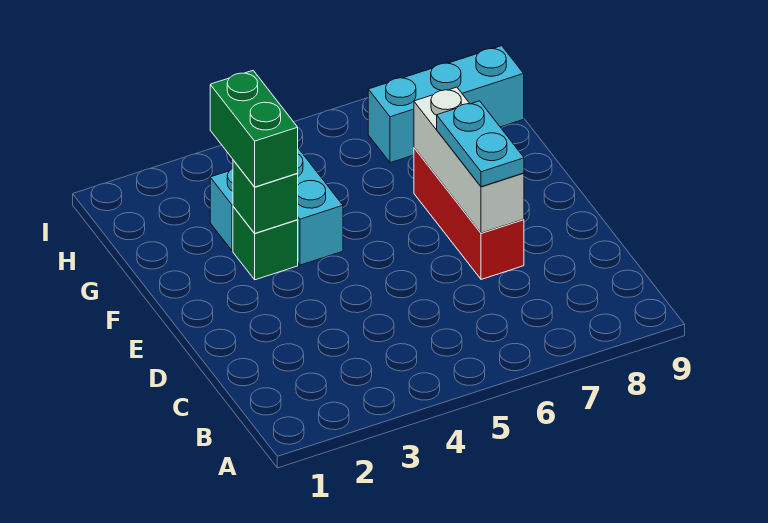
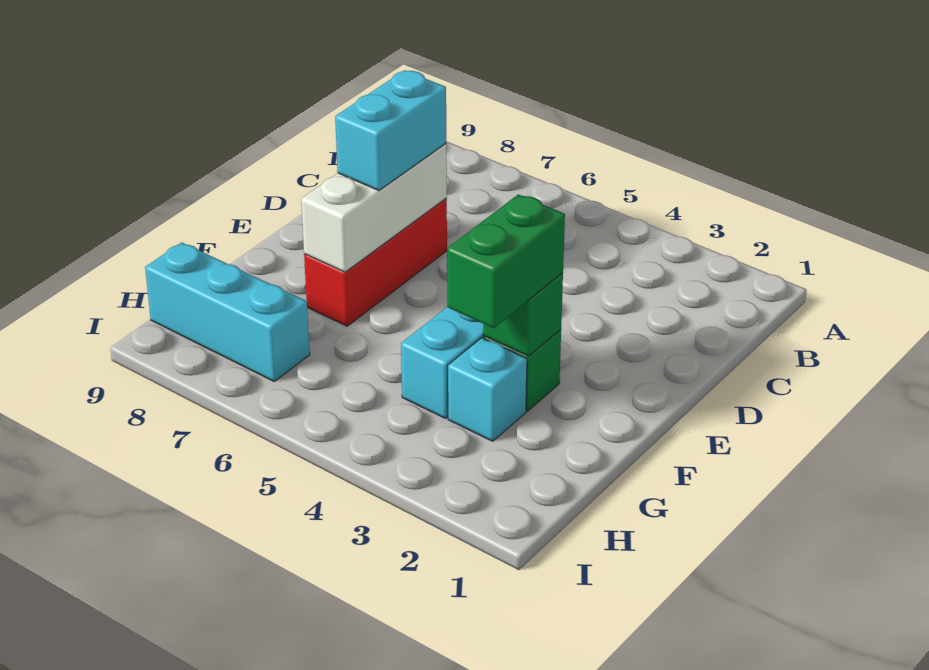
cyan 1x2 plate [437,101,524,187] -> cyan 1x2 brick [335,70,446,191]

